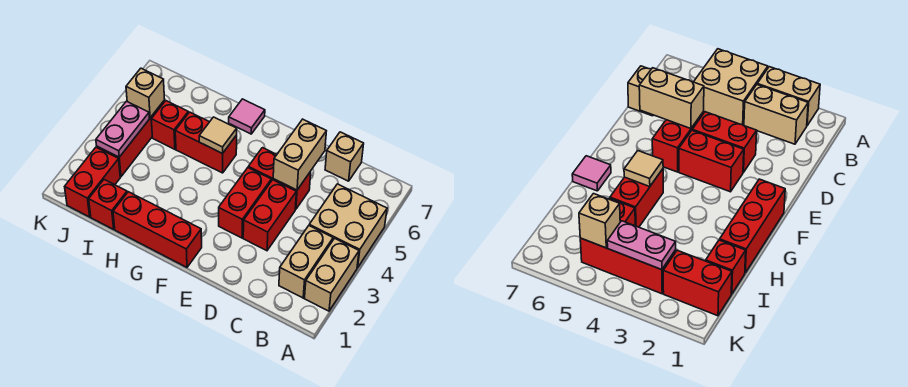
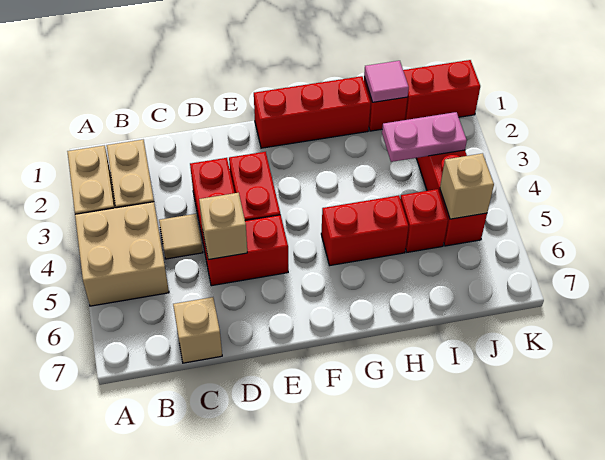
tan 1x2 brick [273,119,326,190] -> tan 1x1 brick [199,193,247,260]
tan 1x1 tile [199,117,237,154] -> tan 1x1 tile moved to [159,214,203,259]
pink 1x1 tile [229,99,265,134] -> pink 1x1 tile moved to [364,61,409,102]
red 1x2 brick [65,147,120,217] -> red 1x2 brick turned to [403,60,480,120]
pink 1x2 plate [96,101,149,157] -> pink 1x2 plate turned to [382,112,467,162]

